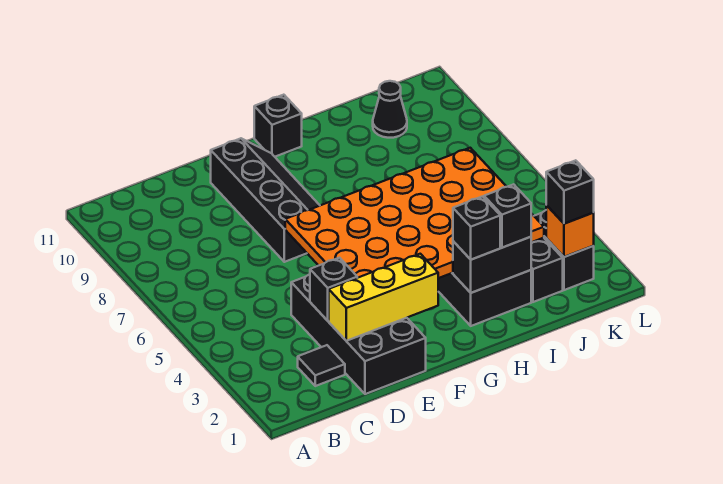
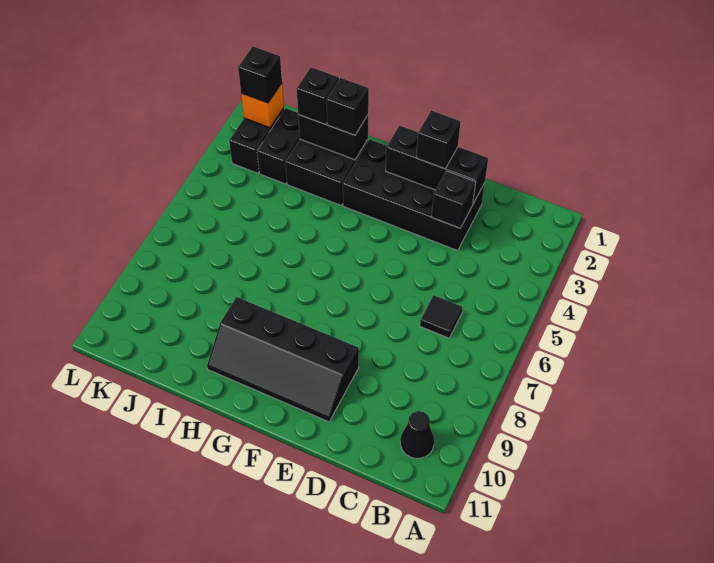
black 1x1 tile [298,345,345,386] -> black 1x1 tile moved to [420,295,463,338]
black 2x4 brick [291,274,426,394] -> black 2x4 brick turned to [343,139,485,250]
yellow 1x3 brick [329,254,438,341] -> black 1x3 brick [386,126,488,203]
orange 4x6 plate [285,148,544,278] -> none
black 2x4 slope [211,138,320,262] -> black 2x4 slope turned to [207,297,359,422]
black 1x1 brick [254,95,302,157] -> black 1x1 brick moved to [416,111,461,169]
black 1x1 cone [373,81,407,138] -> black 1x1 cone moved to [400,411,434,458]

